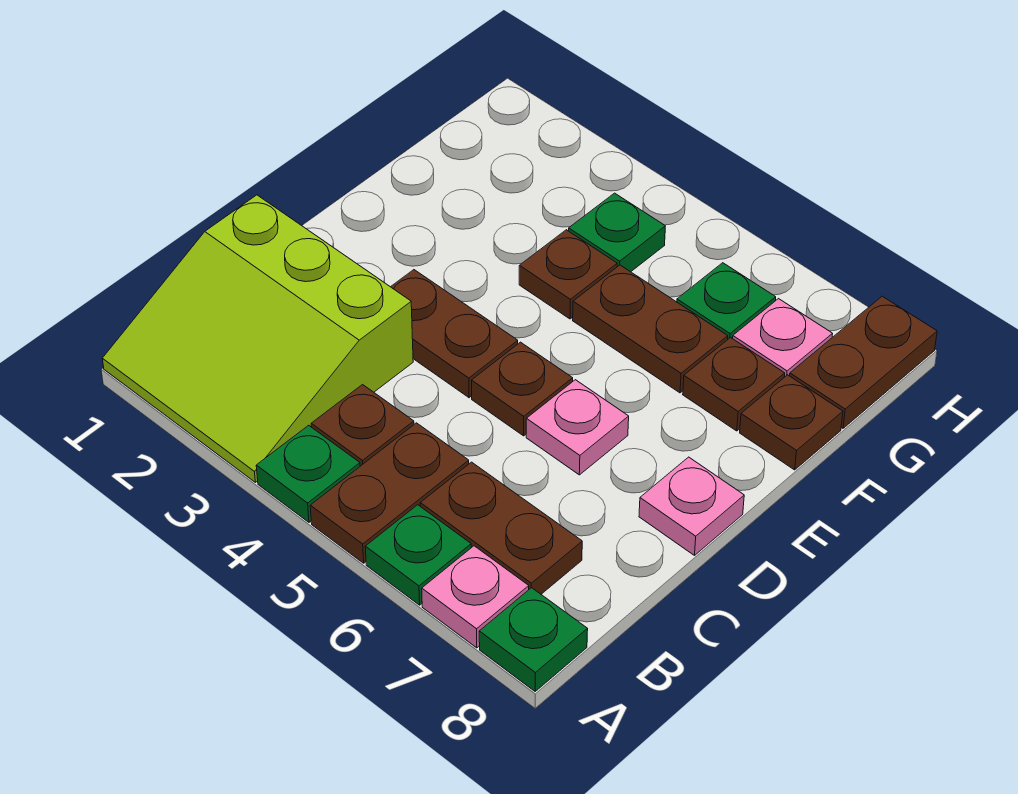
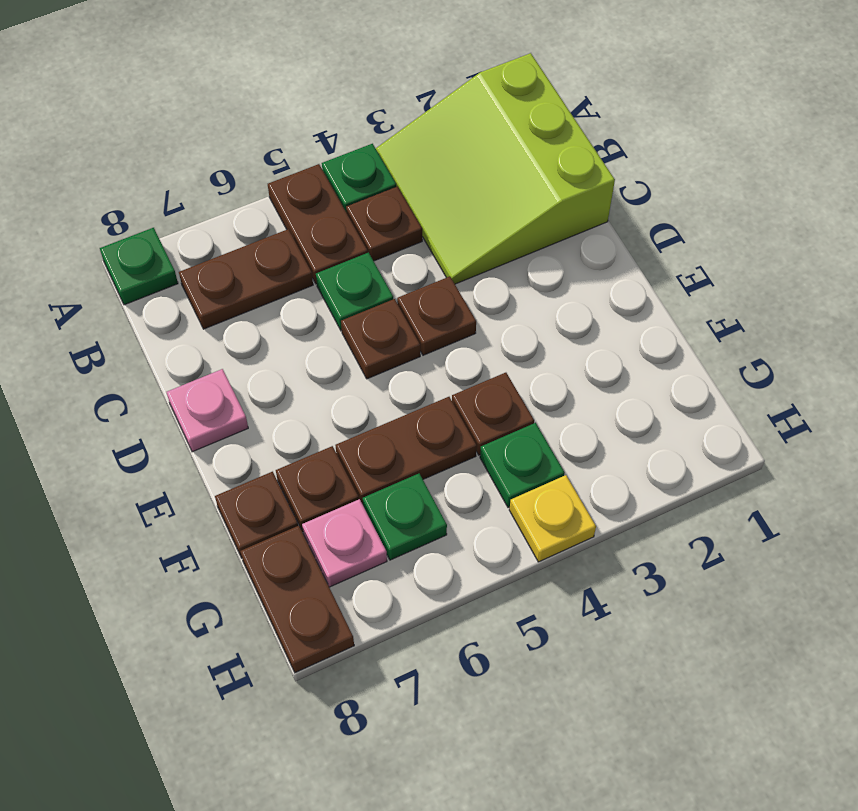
lime 3x3 slope [102,195,413,482] -> lime 3x3 slope turned to [376,53,615,284]
green 1x1 plate [365,505,471,605] -> green 1x1 plate moved to [316,253,393,331]
pink 1x1 plate [422,546,529,648] -> none
brown 1x2 plate [391,270,518,398] -> brown 1x1 plate [397,276,476,355]
pink 1x1 plate [526,380,629,475] -> none
none -> yellow 1x1 plate [509,475,596,562]

